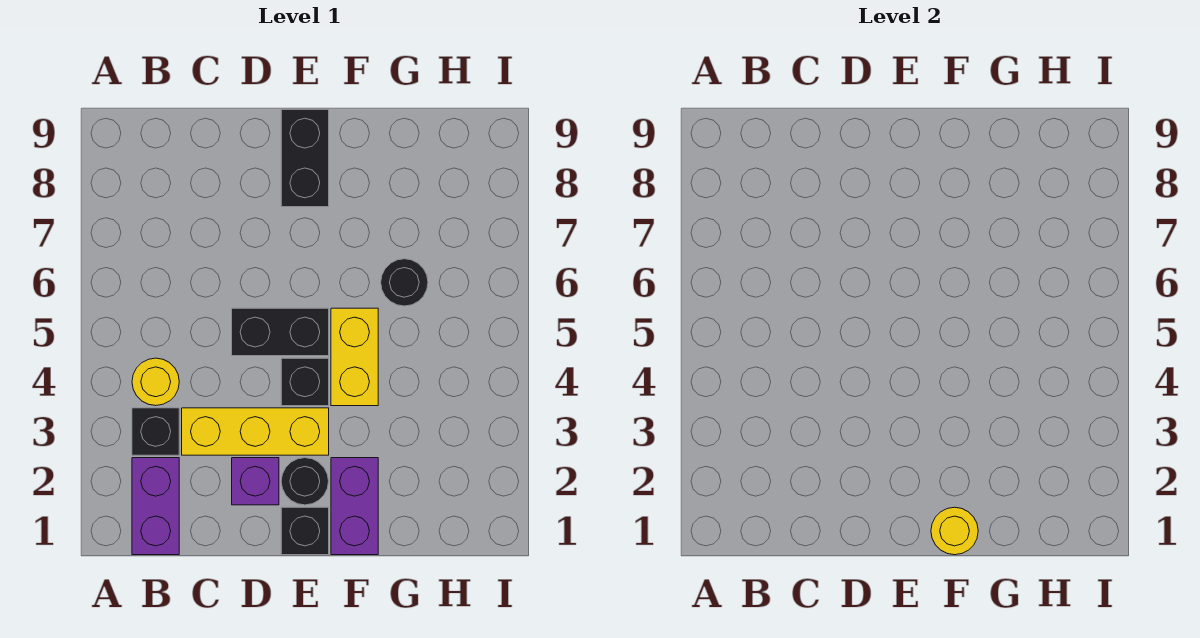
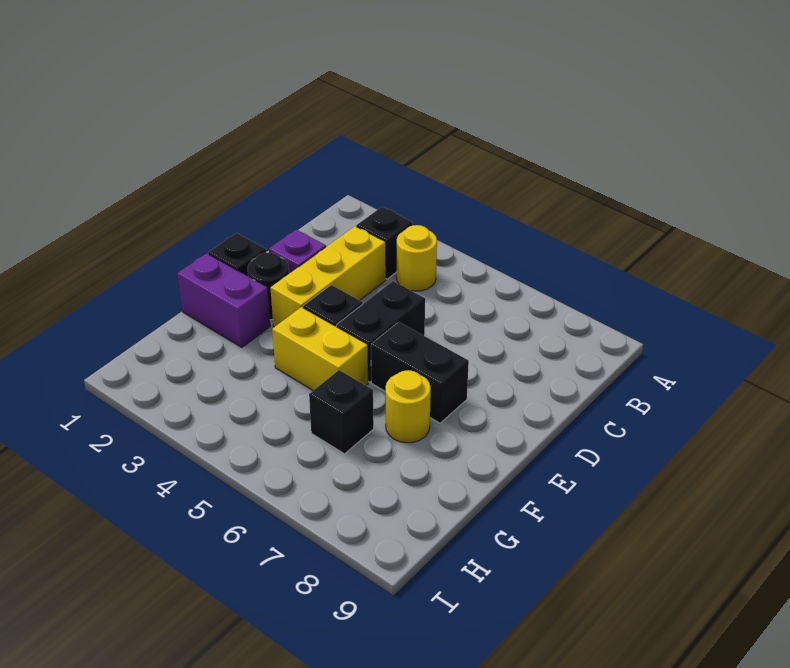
purple 1x2 brick [132,458,179,555] -> none
black 1x2 brick [281,110,329,207] -> black 1x2 brick moved to [371,322,469,423]
yellow 1x1 round brick [931,507,978,555] -> yellow 1x1 round brick moved to [386,370,431,443]
black 1x1 round brick [381,259,428,306] -> black 1x1 brick [309,370,374,454]

